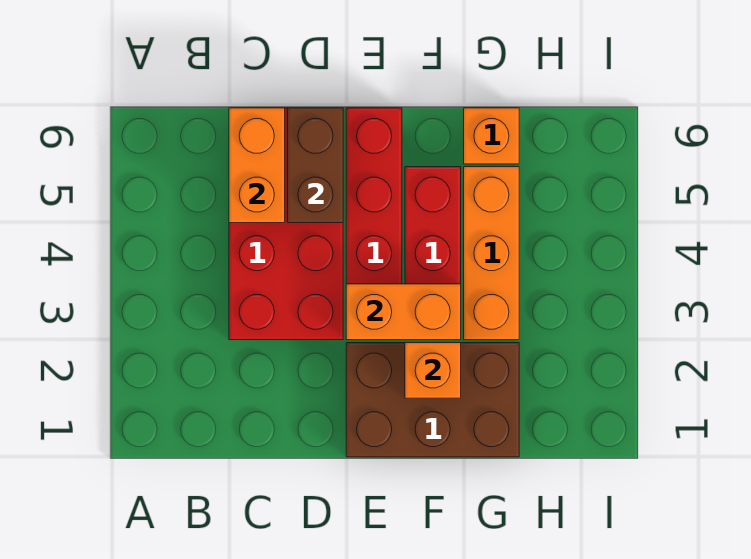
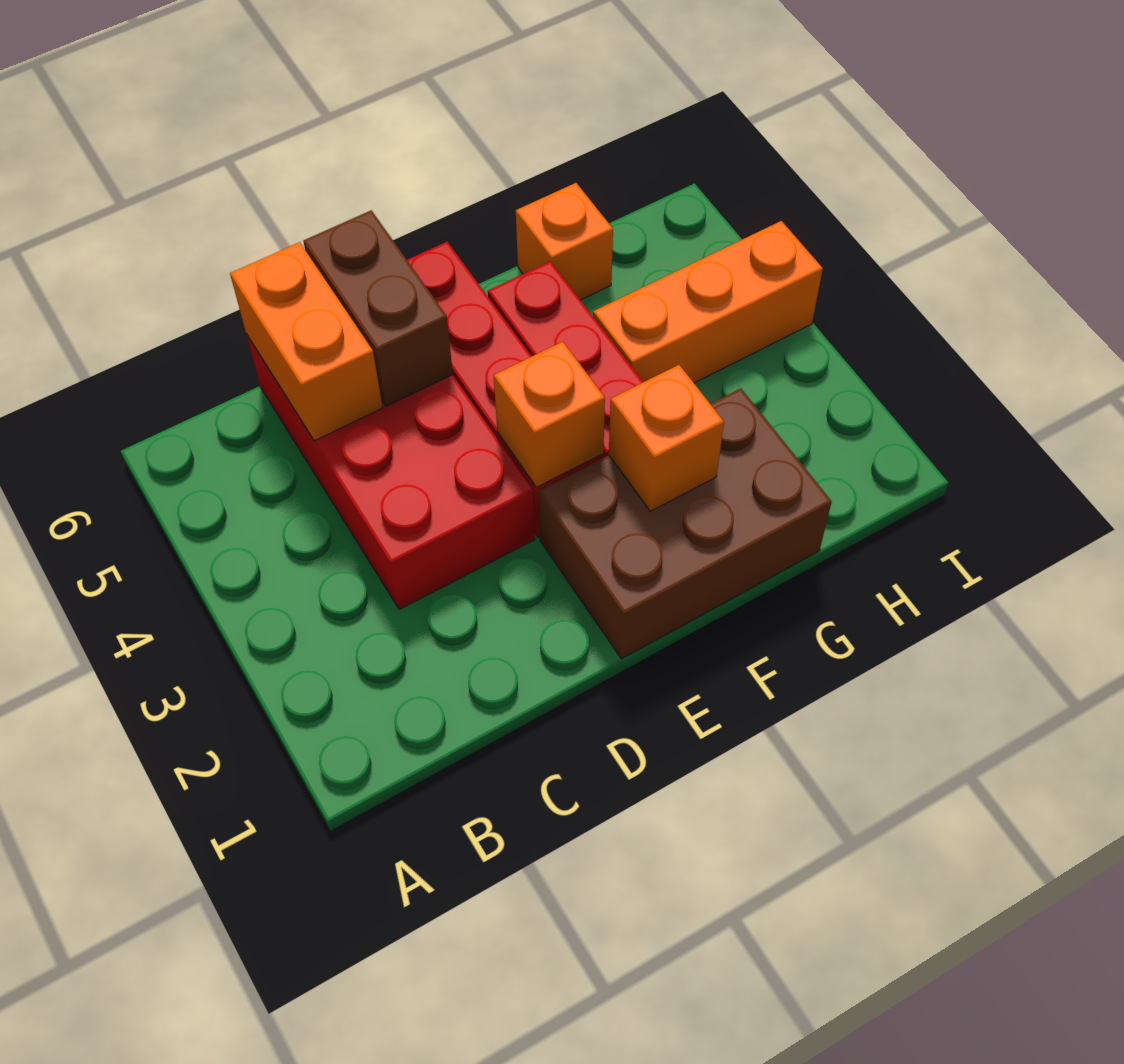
orange 1x2 brick [346,284,461,340] -> orange 1x1 brick [494,342,605,487]
orange 1x3 brick [464,167,519,340] -> orange 1x3 brick turned to [593,221,823,383]

